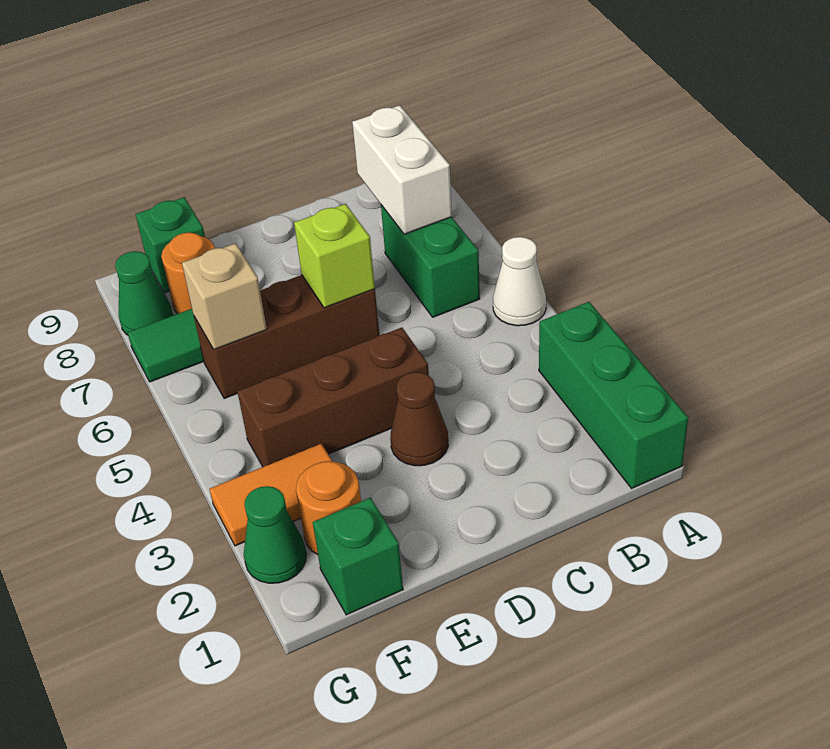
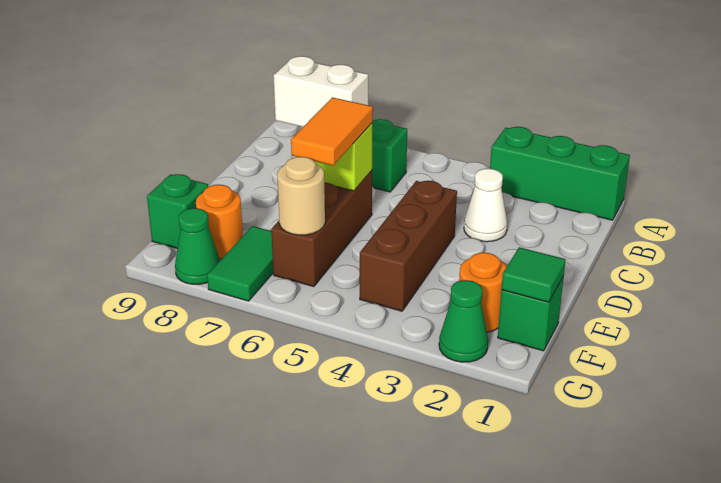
white 1x1 cone [493,237,546,326] -> white 1x1 cone moved to [464,169,507,242]
brown 1x1 cone [390,372,448,466] -> none
none -> green 1x1 tile [501,247,566,302]
orange 1x2 tile [210,443,332,546] -> orange 1x2 tile moved to [291,97,373,165]
tan 1x1 brick [182,243,267,350] -> tan 1x1 round brick [277,157,325,235]

